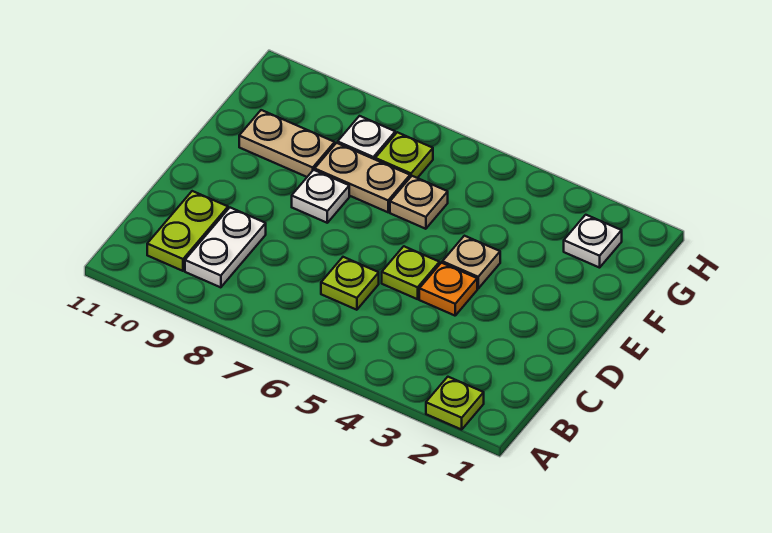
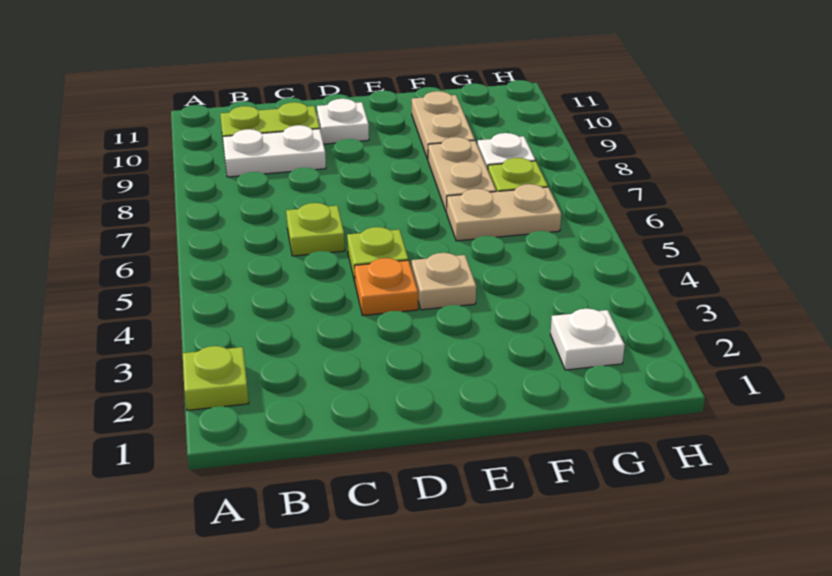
white 1x1 plate [292,170,349,223] -> white 1x1 plate moved to [317,99,369,144]
tan 1x1 plate [390,176,448,229] -> tan 1x2 plate [447,184,561,241]

